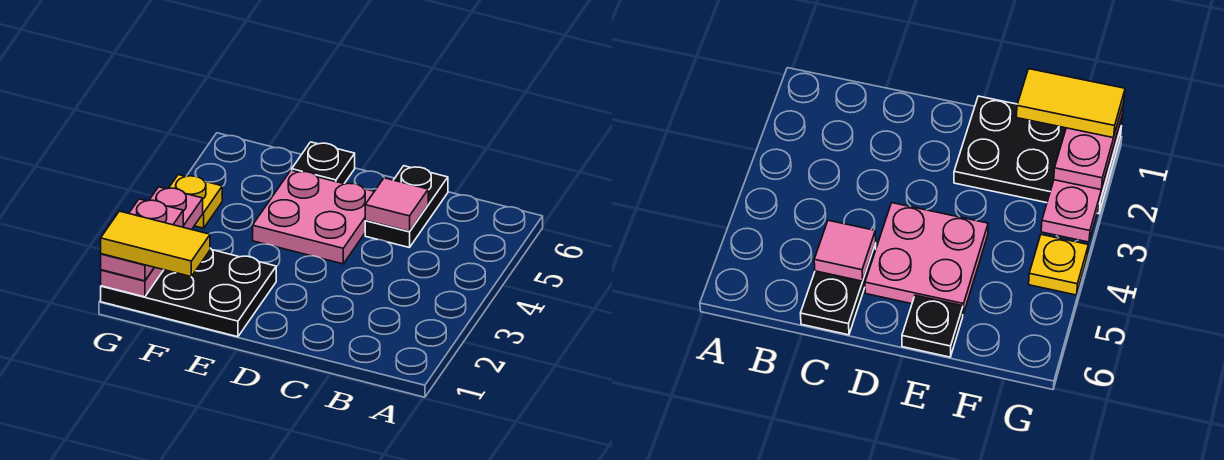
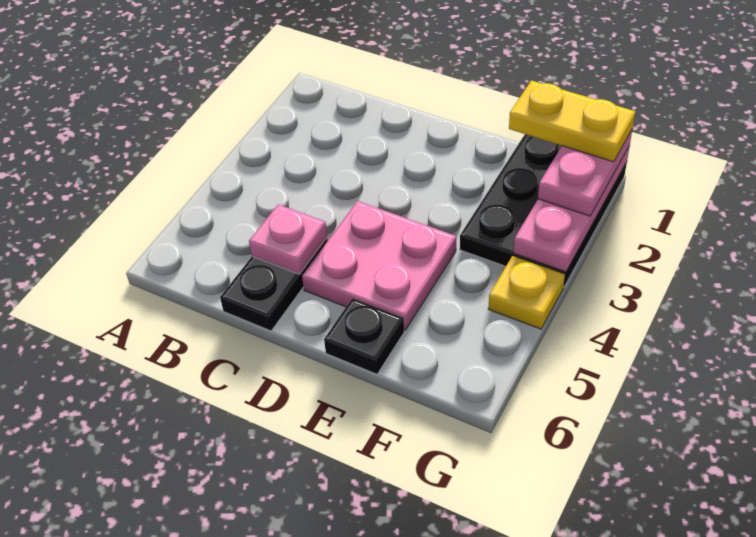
pink 1x1 tile [365,178,428,232] -> pink 1x1 plate [249,204,327,274]
black 2x3 plate [101,248,276,337] -> black 2x3 plate turned to [460,134,627,287]
yellow 1x2 tile [101,211,210,277] -> yellow 1x2 plate [509,80,635,162]

